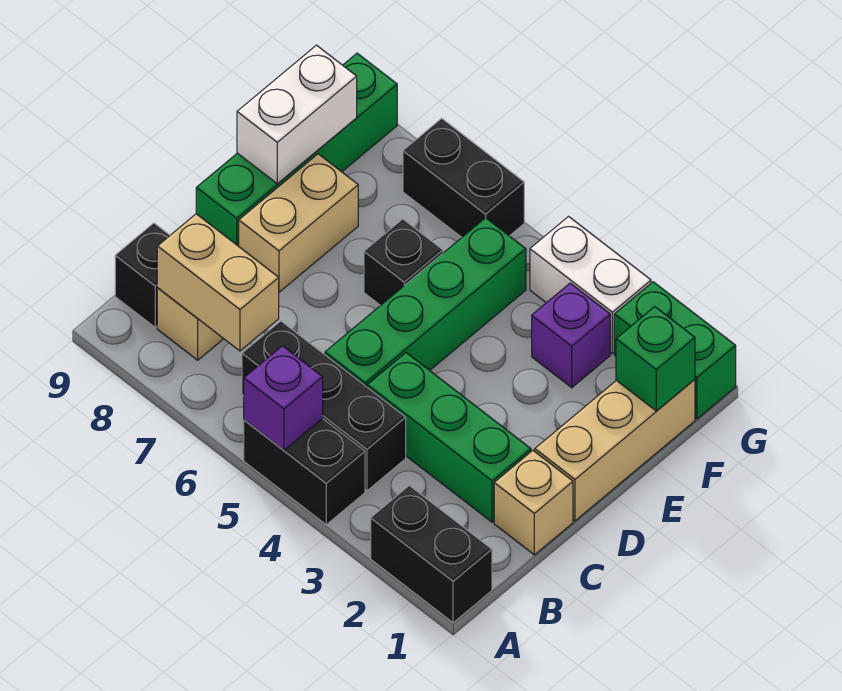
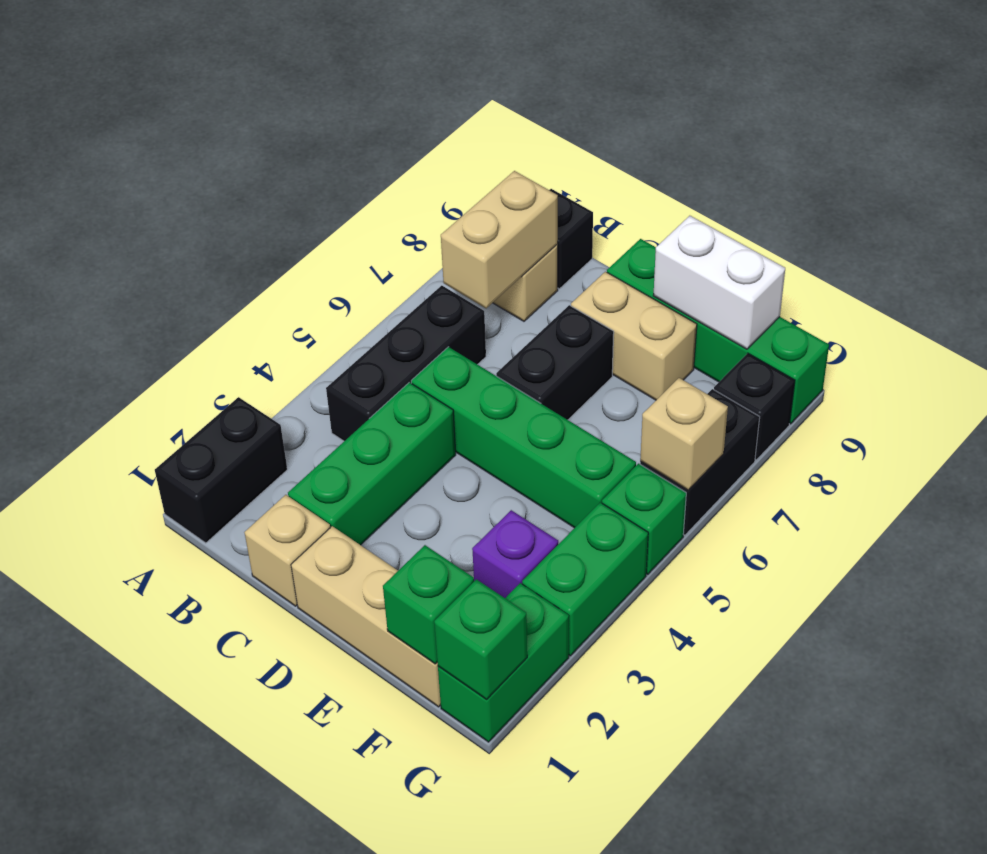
black 1x2 brick [244,418,365,525] -> black 1x2 brick moved to [496,305,614,420]
purple 1x1 brick [244,346,323,450] -> none
black 1x1 brick [364,219,443,306] -> black 1x1 brick moved to [714,353,795,460]
none -> green 1x1 brick [434,579,527,699]
white 1x2 brick [530,217,651,354] -> green 1x2 brick [522,502,648,656]
none -> green 1x1 brick [602,464,686,574]
none -> tan 1x1 brick [640,378,728,490]

